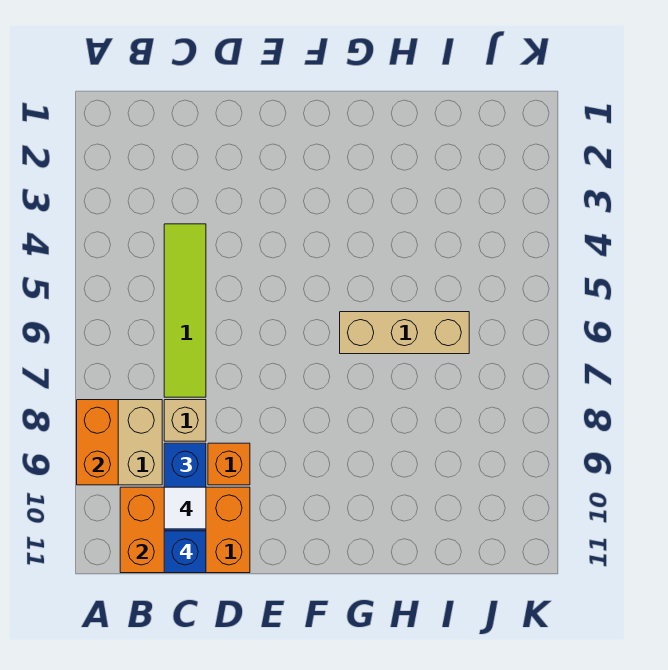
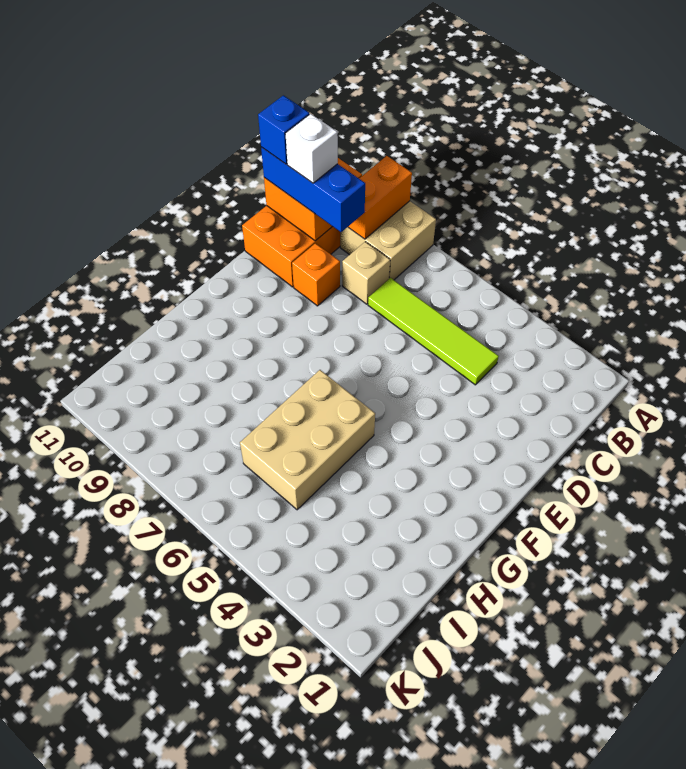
orange 1x2 brick [77,400,118,485] -> orange 1x2 brick turned to [348,156,412,239]
white 1x1 tile [164,487,206,529] -> white 1x1 brick [285,114,338,183]
tan 1x3 brick [340,312,469,354] -> tan 2x3 brick [240,370,375,510]

